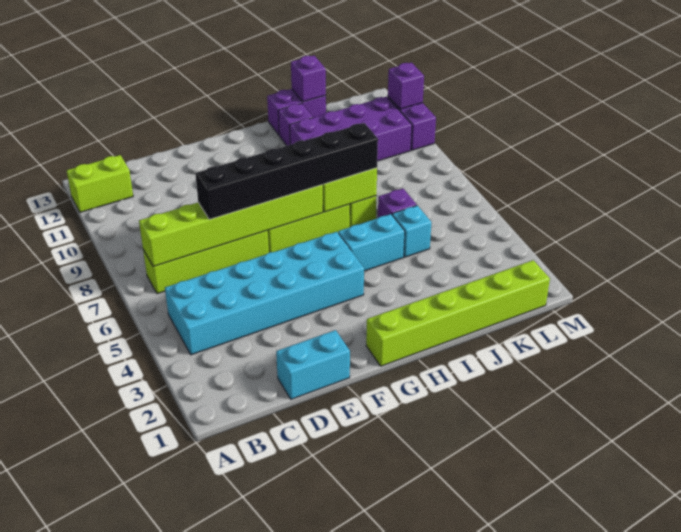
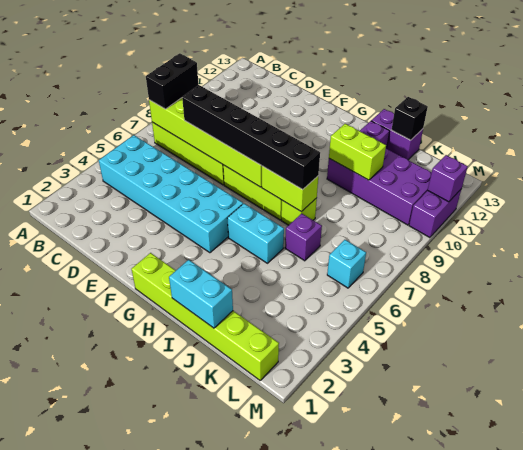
lime 1x2 brick [67,155,133,212] -> lime 1x2 brick moved to [329,124,386,180]
none -> black 1x2 brick [146,53,198,109]
cyan 1x2 brick [276,330,350,399] -> cyan 1x2 brick moved to [169,260,233,328]
cyan 1x1 brick [392,205,431,257] -> cyan 1x1 brick moved to [327,240,366,288]
purple 1x1 brick [291,56,326,102] -> black 1x1 brick [392,97,428,140]

